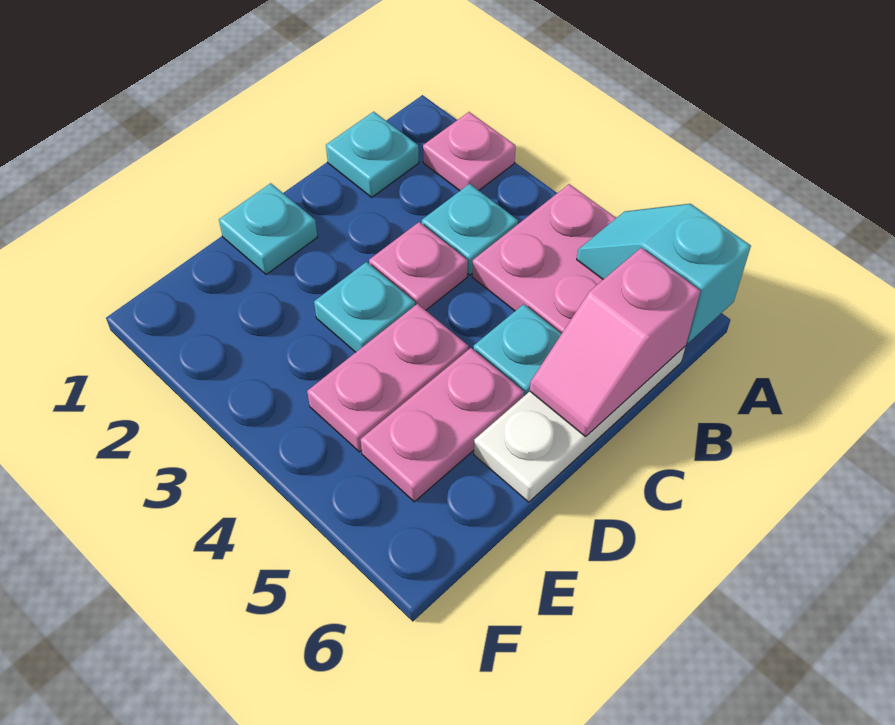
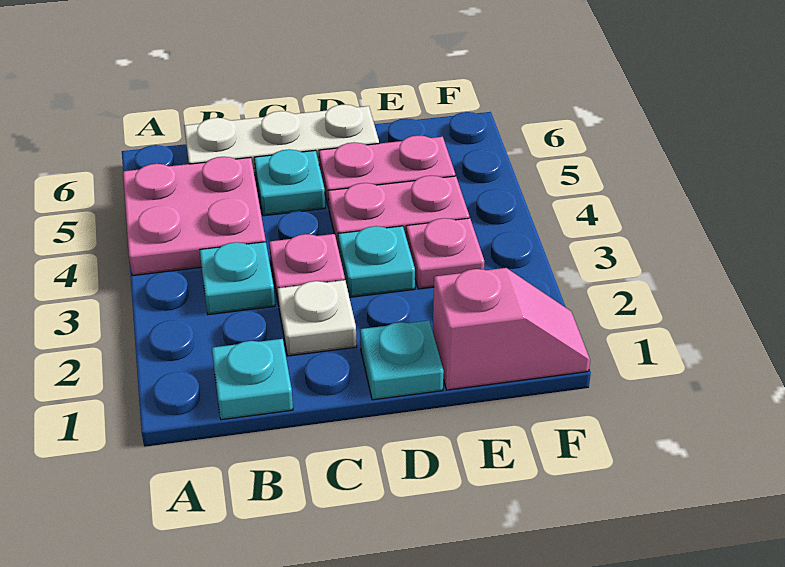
pink 1x1 plate [423,112,516,191] -> pink 1x1 plate moved to [406,218,485,289]
cyan 1x2 slope [577,204,751,343] -> none
pink 1x2 slope [530,248,700,437] -> pink 1x2 slope moved to [433,268,590,390]
none -> white 1x1 plate [277,280,357,356]

